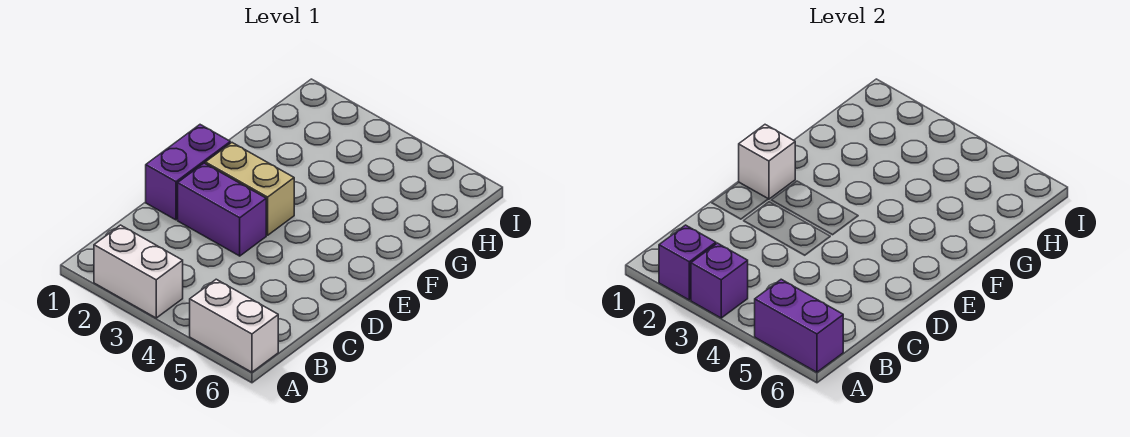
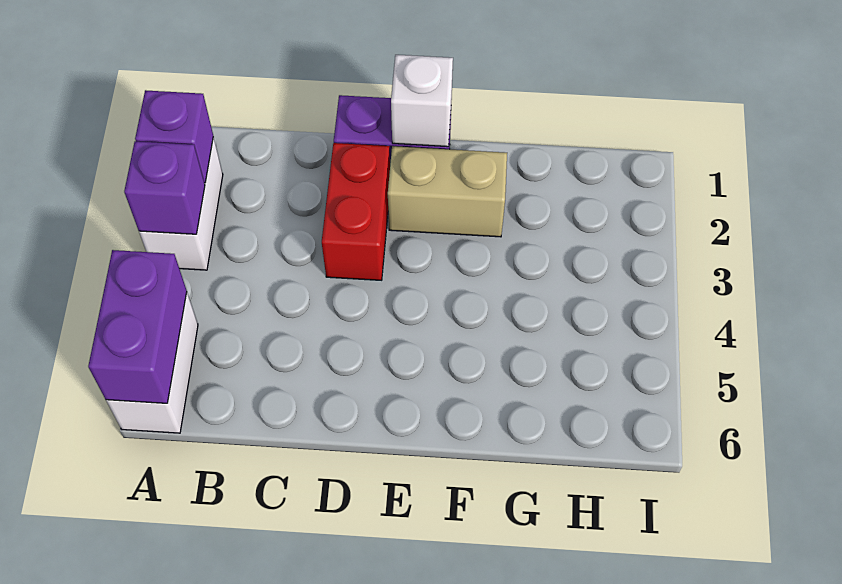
purple 1x2 brick [178,163,266,256] -> red 1x2 brick [322,143,390,280]
tan 1x2 brick [205,143,294,235] -> tan 1x2 brick turned to [388,146,507,237]

